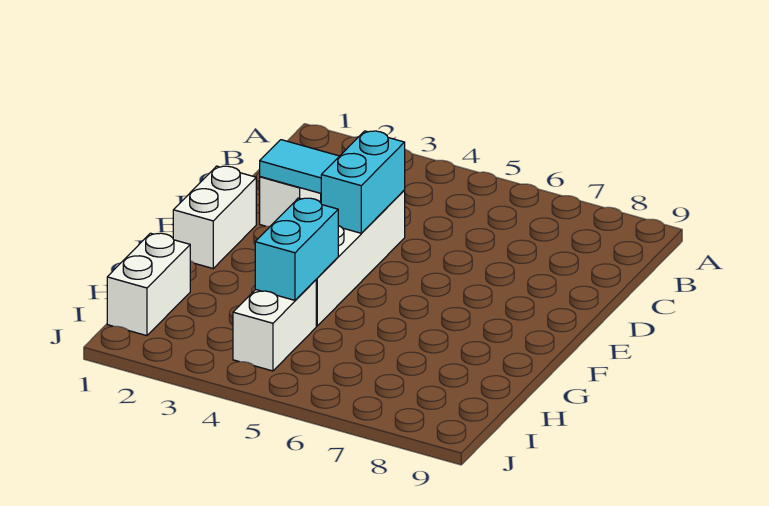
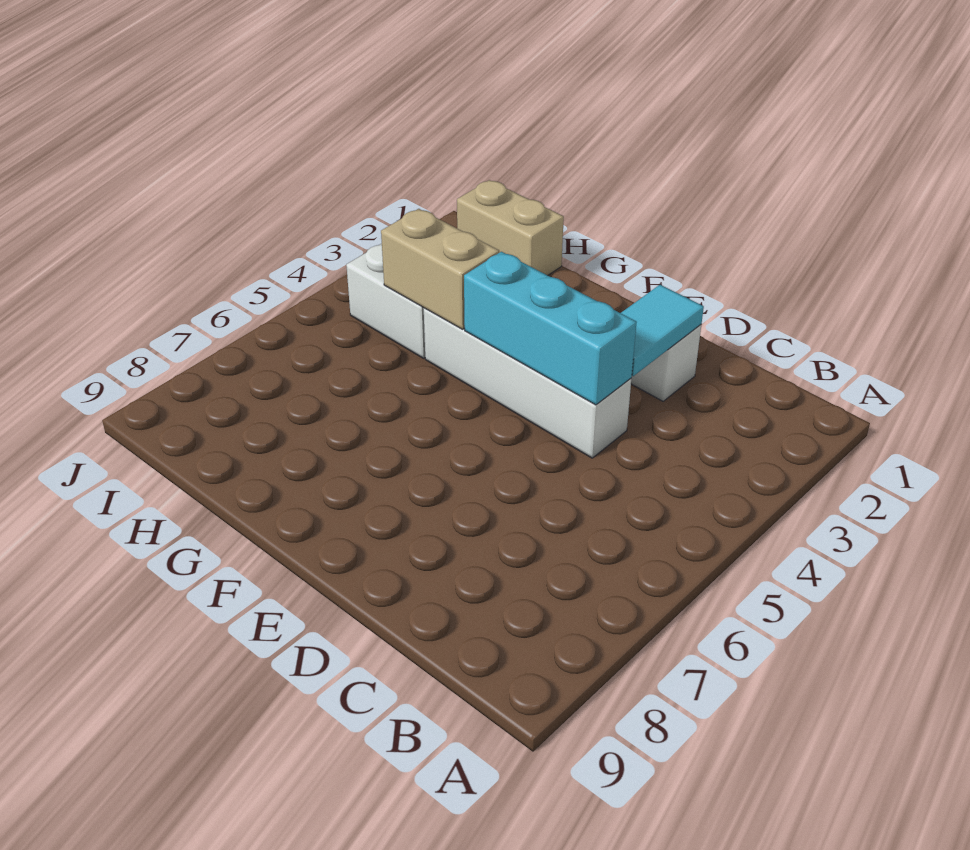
cyan 1x2 brick [321,131,405,233] -> cyan 1x3 brick [464,252,637,405]
white 1x2 brick [173,166,256,268] -> none
cyan 1x2 brick [255,198,338,300] -> tan 1x2 brick [381,209,499,329]
white 1x2 brick [107,233,190,336] -> tan 1x2 brick [457,180,564,275]

